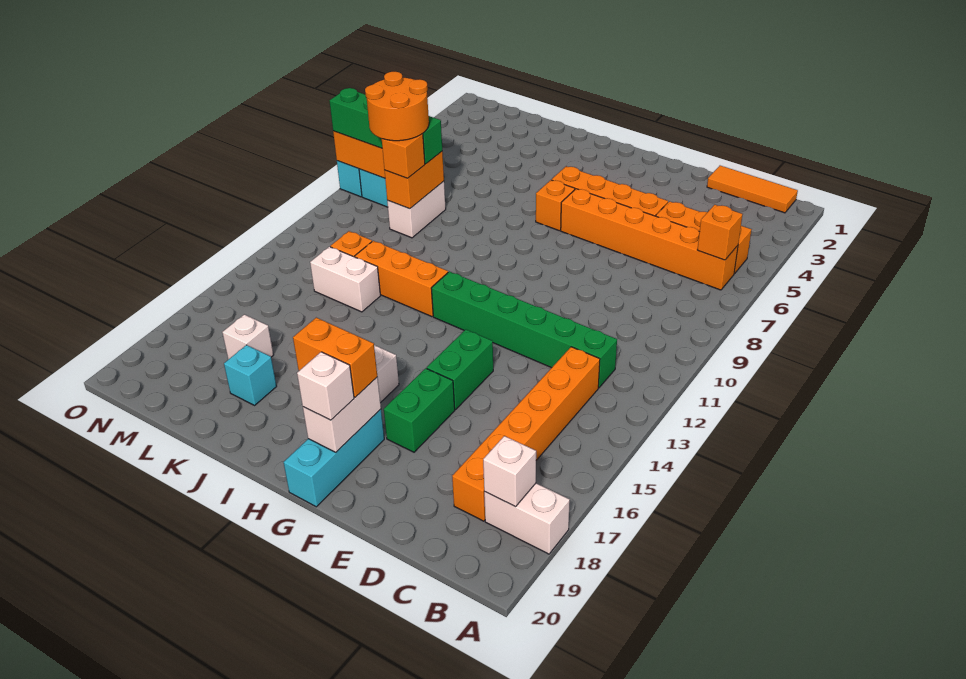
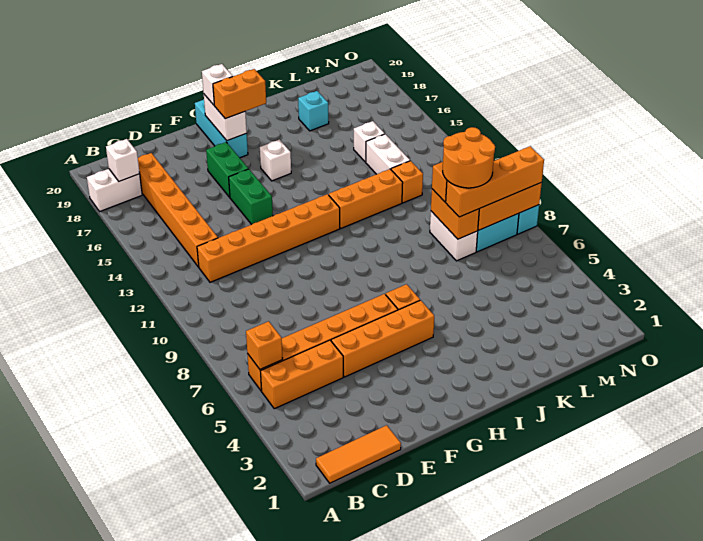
green 1x6 brick [431,272,617,388] -> orange 1x6 brick [197,194,340,282]
white 1x2 brick [310,247,380,312] -> white 1x2 brick turned to [366,134,410,174]
green 1x4 brick [329,88,442,164] -> orange 1x4 brick [446,146,544,217]
white 1x1 brick [222,314,273,359] -> white 1x1 brick moved to [354,121,384,162]

